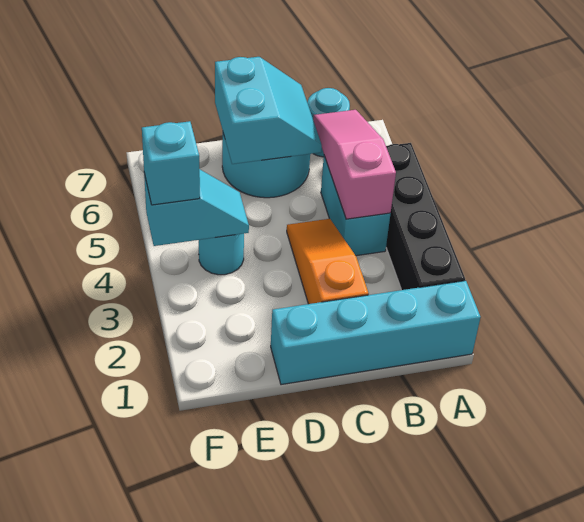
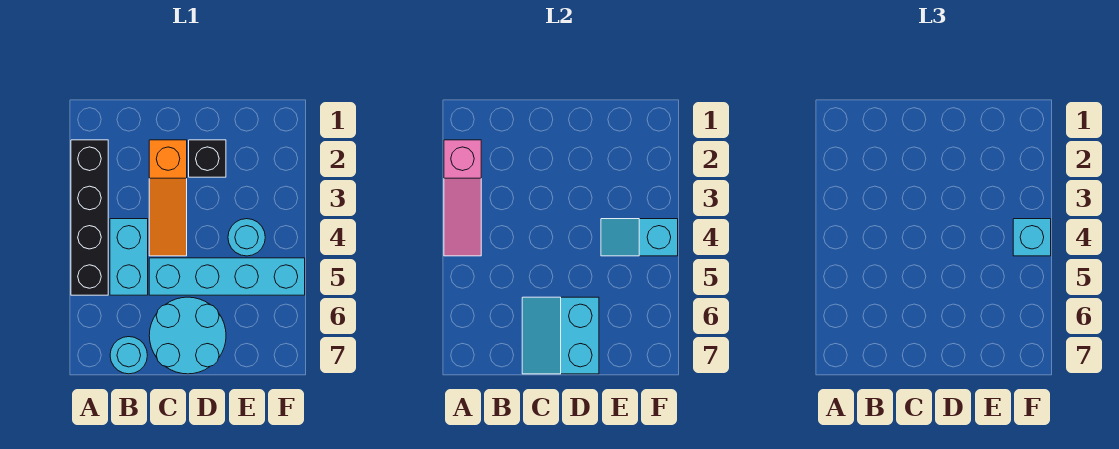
cyan 1x4 brick [271,281,481,385] -> cyan 1x4 brick moved to [149,258,305,295]
pink 1x3 slope [313,110,396,219] -> pink 1x3 slope moved to [444,140,481,256]
none -> black 1x1 brick [189,140,226,177]

